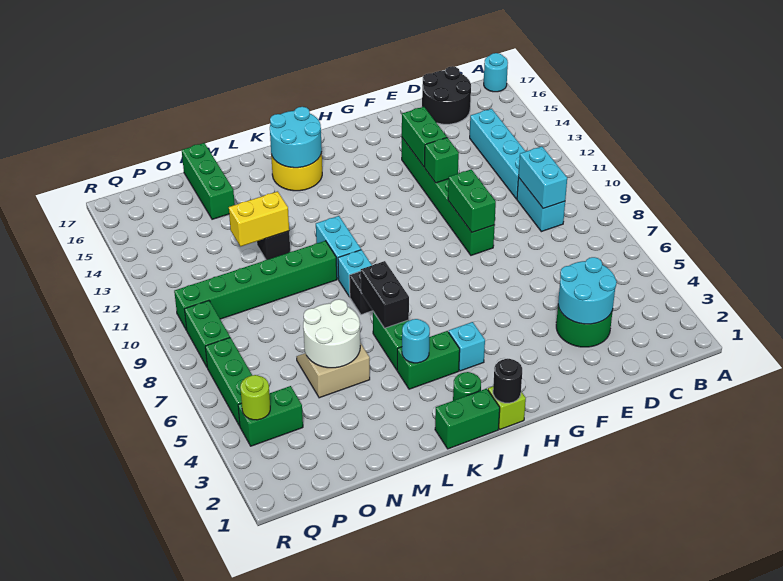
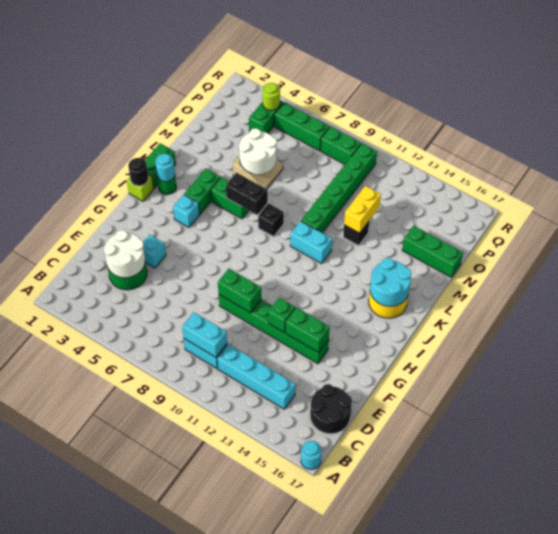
cyan 2x2 round brick [558,257,617,324] -> white 2x2 round brick [103,230,145,278]
cyan 1x1 round brick [402,319,430,363] -> cyan 1x1 round brick moved to [155,154,175,182]
cyan 1x1 brick [338,250,372,297] -> cyan 1x1 brick moved to [143,235,166,268]

